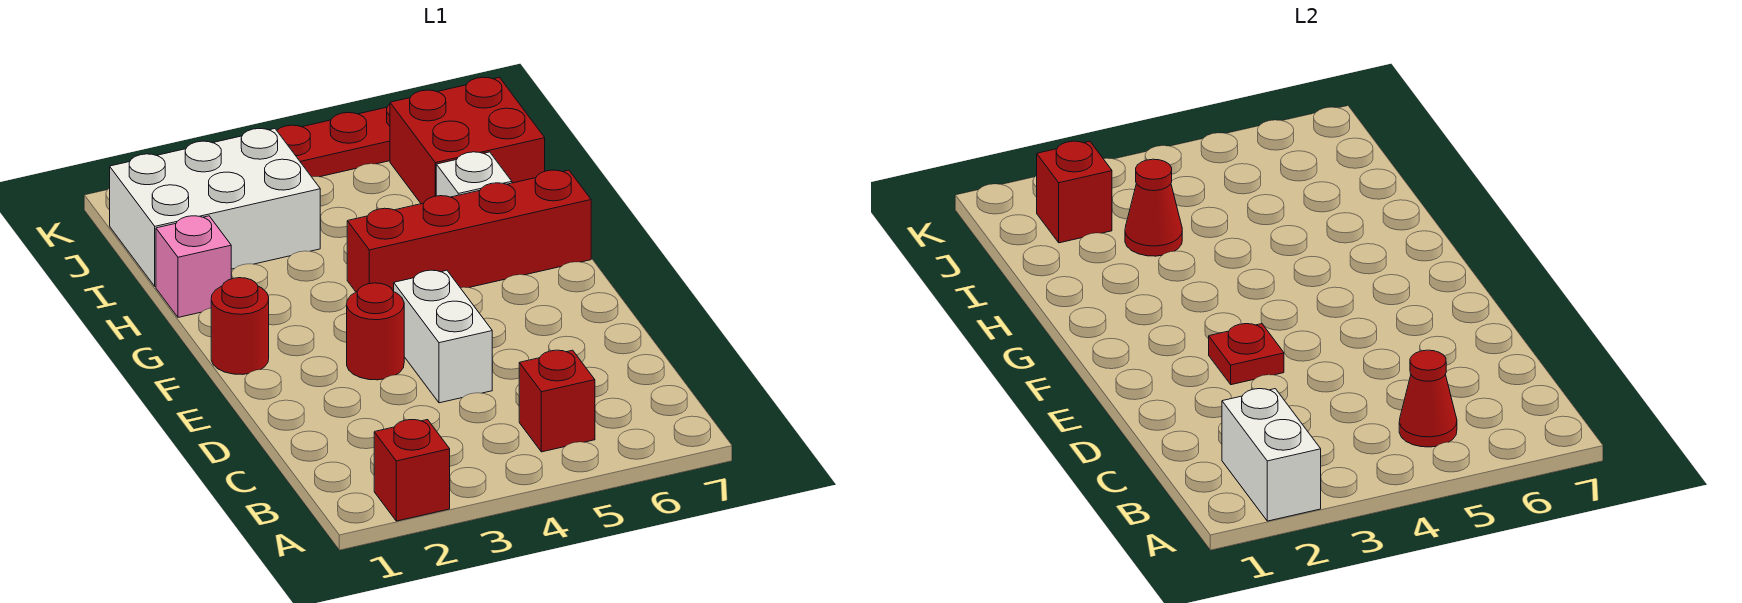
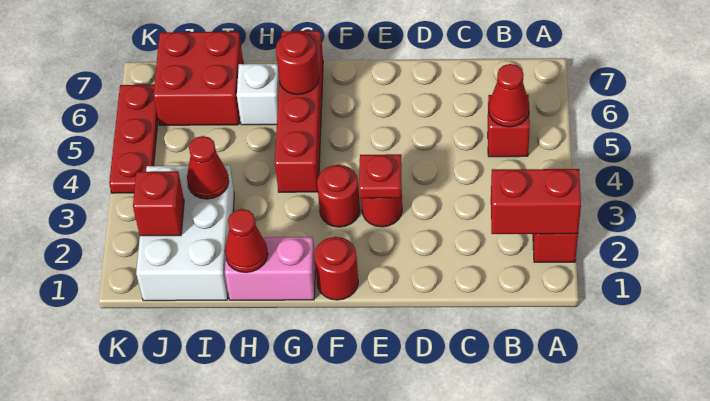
white 1x2 brick [1222,389,1321,521] -> red 1x2 brick [491,169,581,234]
white 1x2 brick [393,270,492,403] -> none
none -> red 1x1 round brick [317,165,360,227]
none -> red 1x1 round brick [276,32,319,95]
pink 1x1 brick [156,216,231,317] -> pink 1x2 brick [225,237,316,300]
none -> red 1x1 cone [225,209,268,273]

